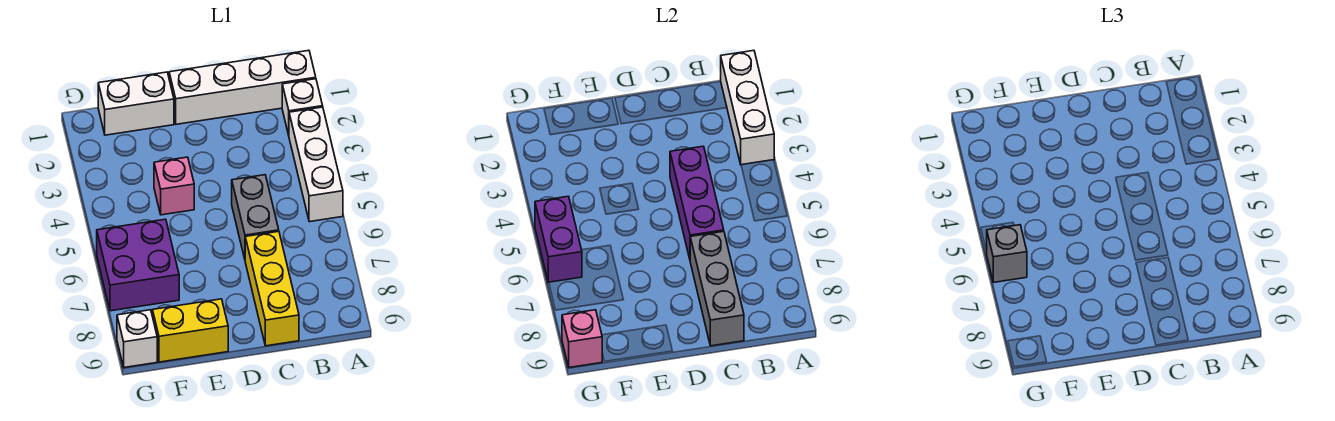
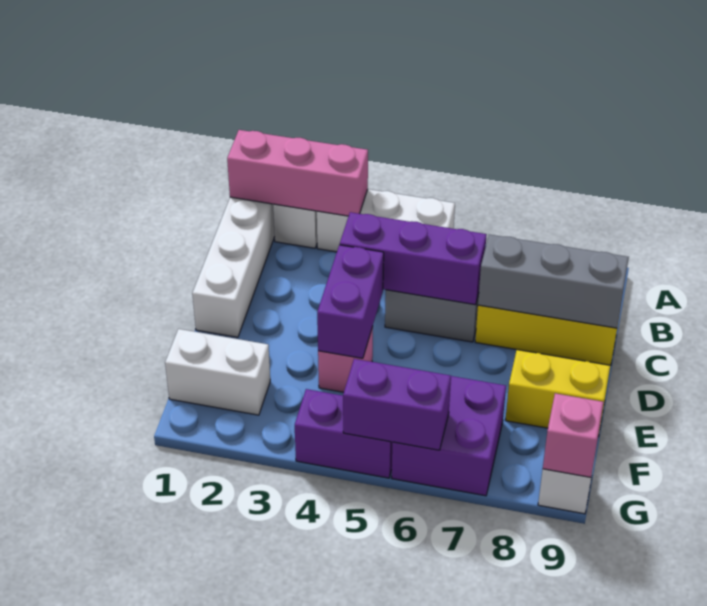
white 1x3 brick [721,50,774,165] -> pink 1x3 brick [227,130,368,216]
none -> purple 1x2 brick [317,245,384,358]
white 1x2 brick [98,72,174,135] -> white 1x2 brick turned to [165,329,270,415]
yellow 1x2 brick [153,299,228,362] -> yellow 1x2 brick turned to [505,350,610,437]
none -> purple 1x2 brick [295,389,392,478]
grey 1x1 brick [987,225,1027,282] -> none

